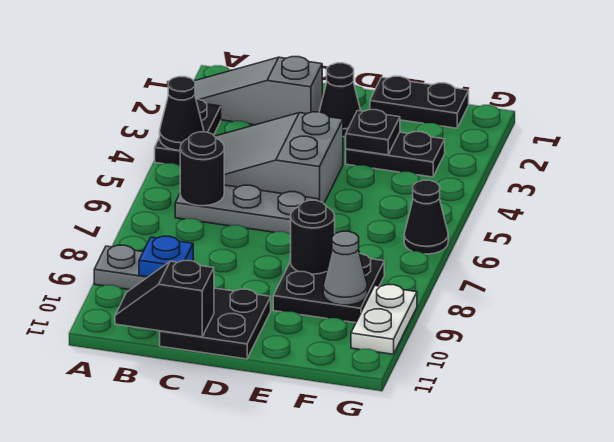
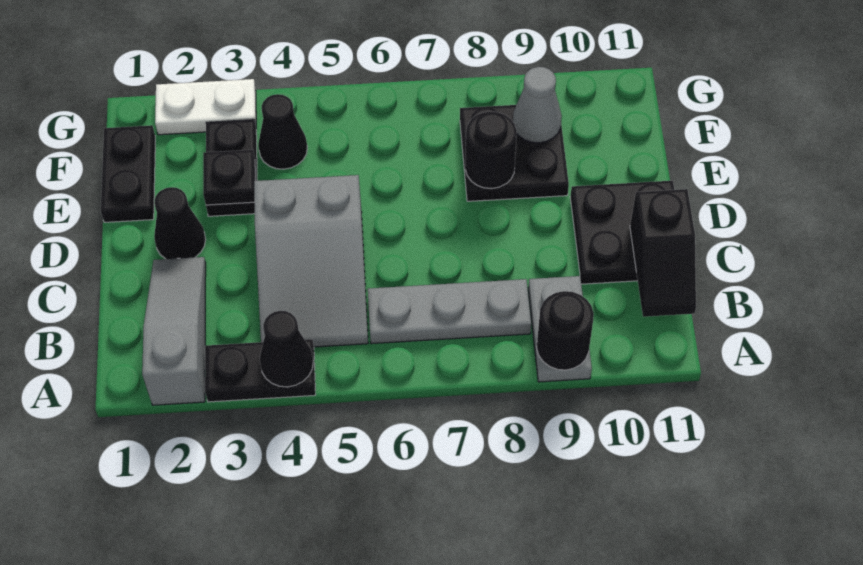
grey 1x3 slope [194,57,322,125] -> grey 1x3 slope turned to [142,257,206,405]
grey 1x3 plate [175,185,319,235] -> grey 1x3 plate turned to [368,279,531,344]
black 1x1 round brick [180,132,224,206] -> black 1x1 round brick moved to [537,291,594,370]
blue 1x1 plate [139,236,193,277] -> none
black 1x1 cone [404,180,448,254] -> black 1x1 cone moved to [258,94,307,169]
white 1x2 plate [351,285,417,354] -> white 1x2 plate moved to [155,79,256,135]

